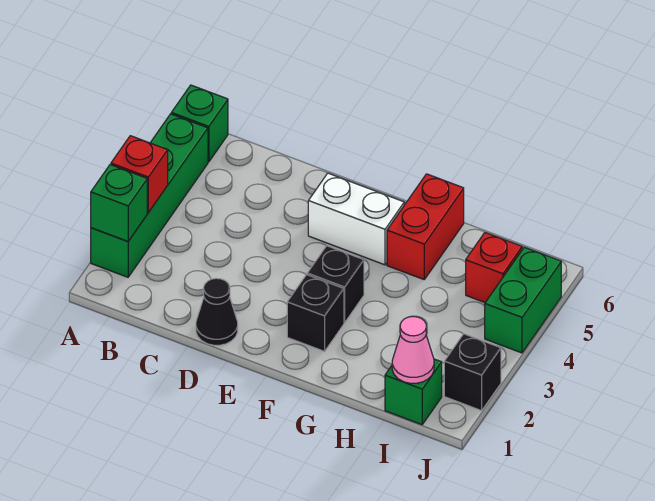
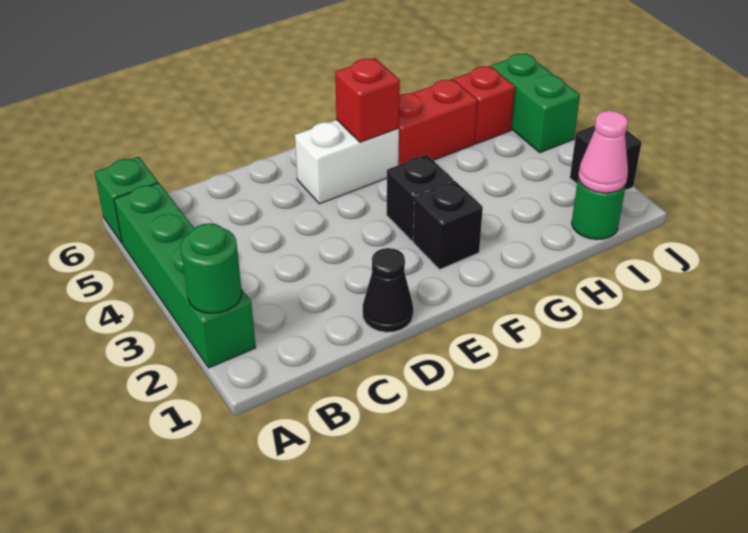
green 1x1 brick [91,165,147,241] -> green 1x1 round brick [181,223,242,313]
red 1x1 brick [111,136,168,212] -> red 1x1 brick moved to [335,58,400,142]
red 1x2 brick [387,174,464,279] -> red 1x2 brick turned to [398,79,478,165]
green 1x1 brick [385,359,442,425] -> green 1x1 round brick [572,178,626,240]

